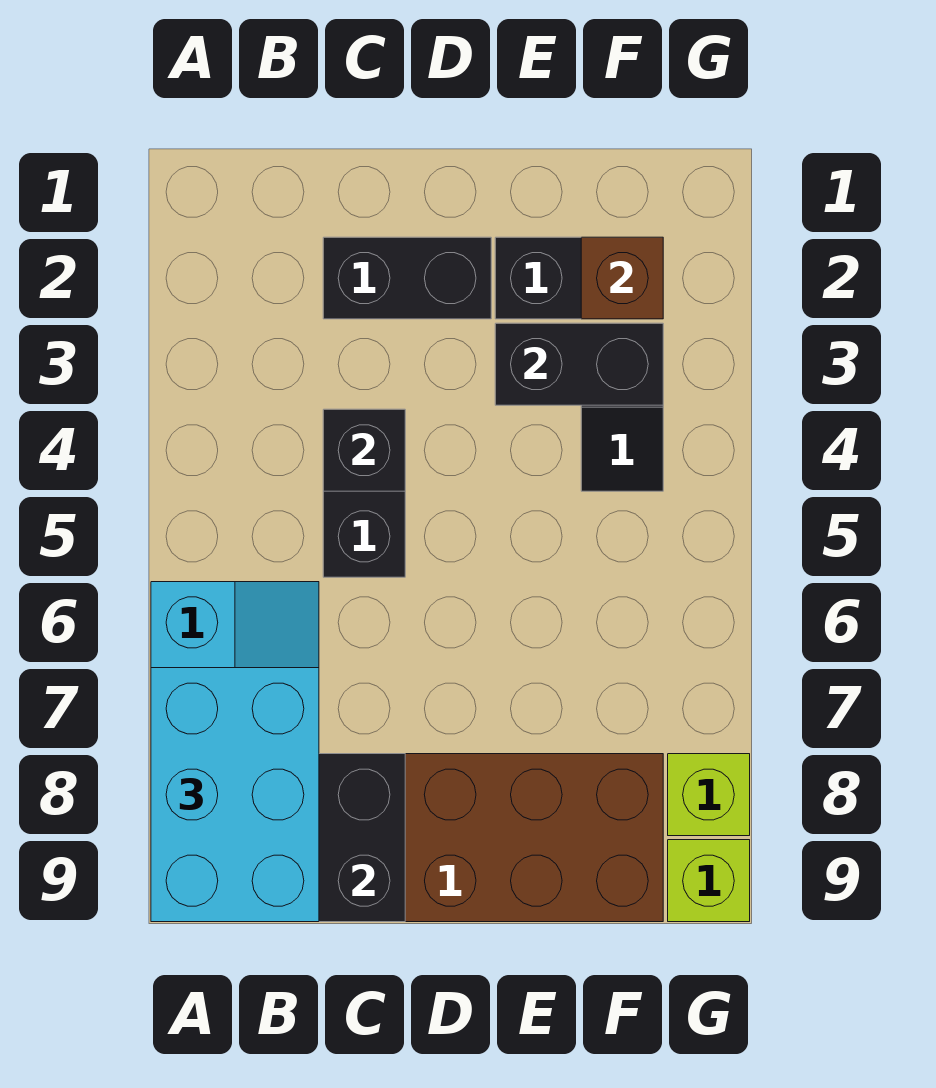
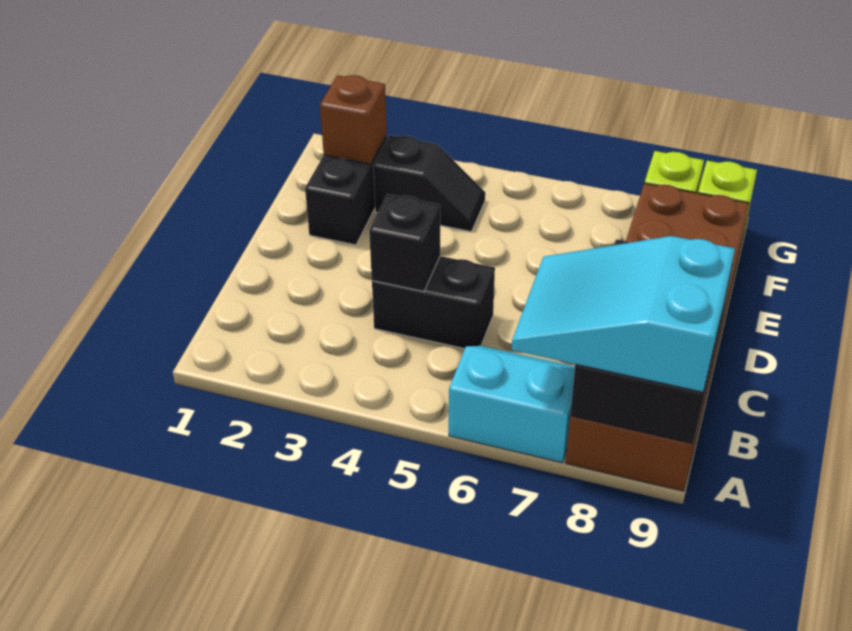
cyan 2x3 brick [151,668,319,922] -> cyan 2x3 slope [512,236,735,392]
black 1x2 brick [323,237,491,319] -> none
black 1x2 brick [495,323,663,405] -> none

